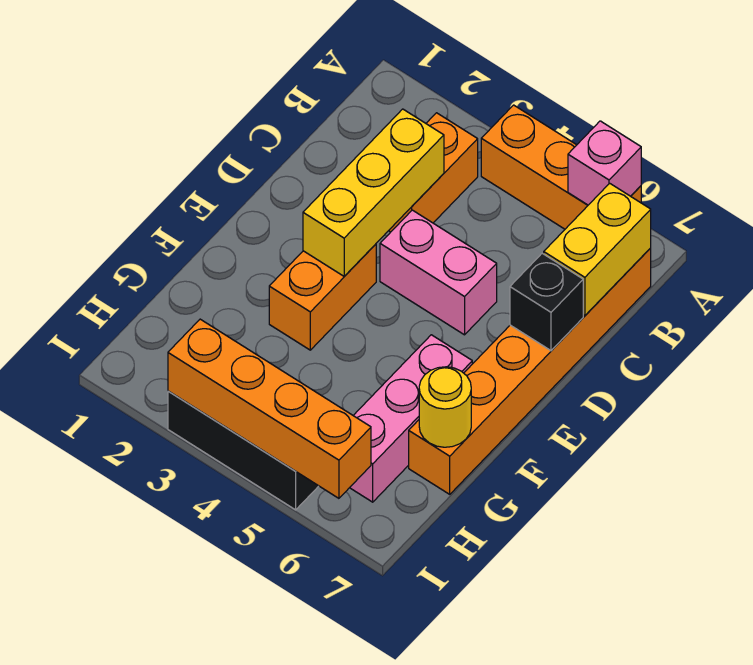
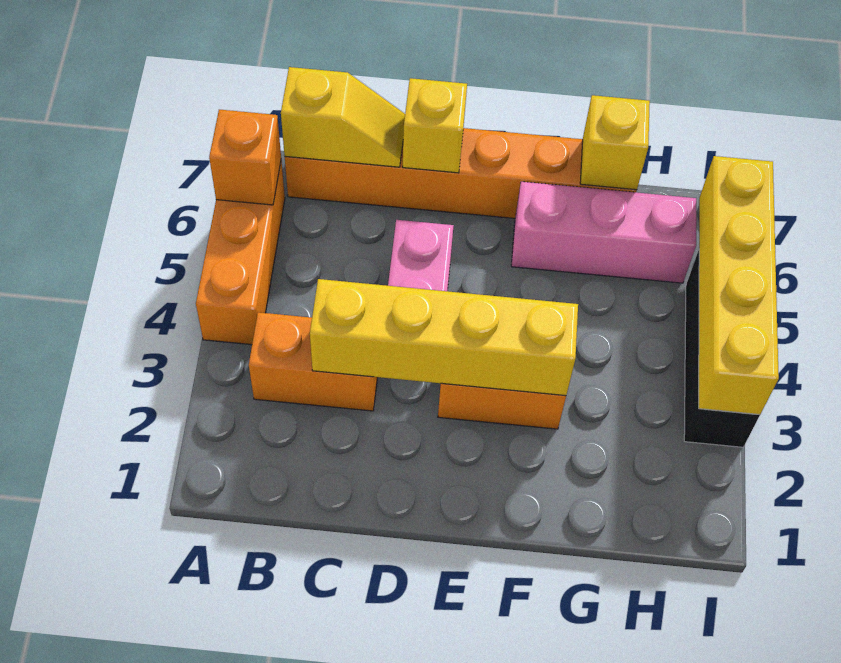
pink 1x1 brick [568,121,641,205] -> orange 1x1 brick [209,110,281,205]
yellow 1x2 brick [544,183,651,316] -> yellow 1x2 slope [281,67,405,167]
yellow 1x3 brick [303,109,444,276] -> yellow 1x4 brick [310,279,578,396]
black 1x1 brick [510,253,583,351] -> yellow 1x1 brick [403,78,467,173]
yellow 1x1 round brick [419,367,471,447] -> yellow 1x1 brick [580,95,650,190]
orange 1x4 brick [168,319,371,498] -> yellow 1x4 brick [699,156,779,415]

